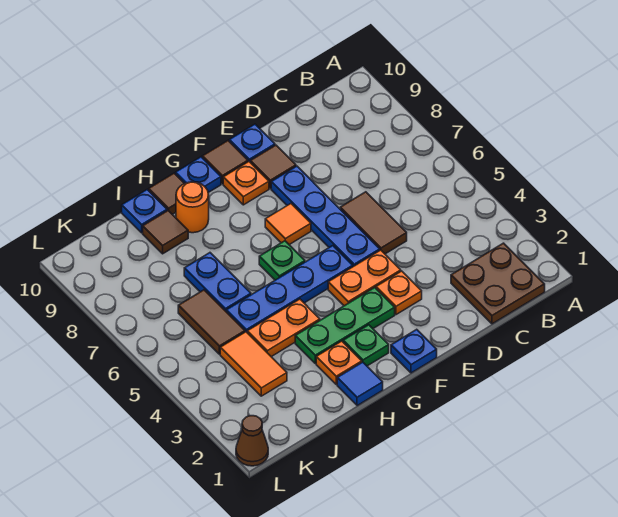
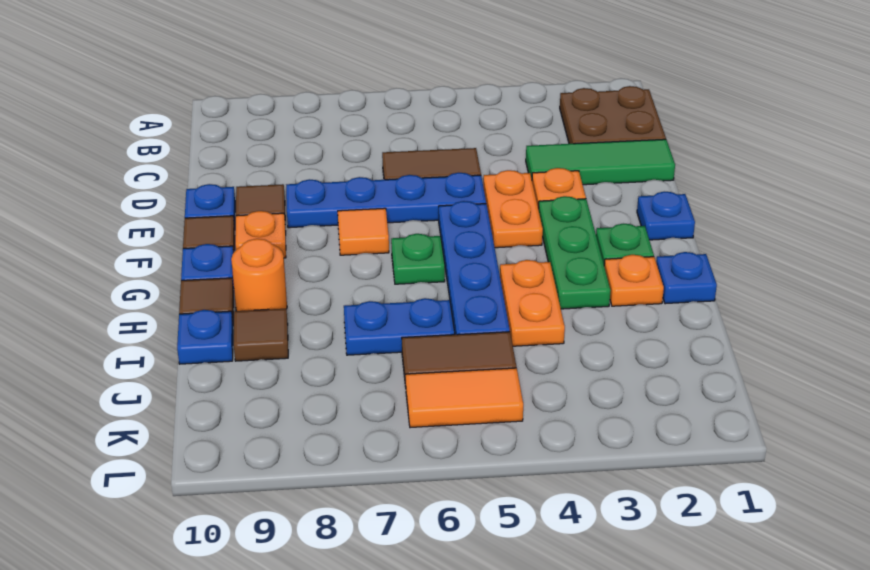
none -> green 1x3 tile [526,139,675,185]
blue 1x1 tile [337,362,383,406] -> blue 1x1 plate [656,252,717,304]
orange 1x2 tile [220,332,287,396] -> orange 1x2 tile moved to [406,368,523,428]
brown 1x1 cone [236,416,268,466] -> none

